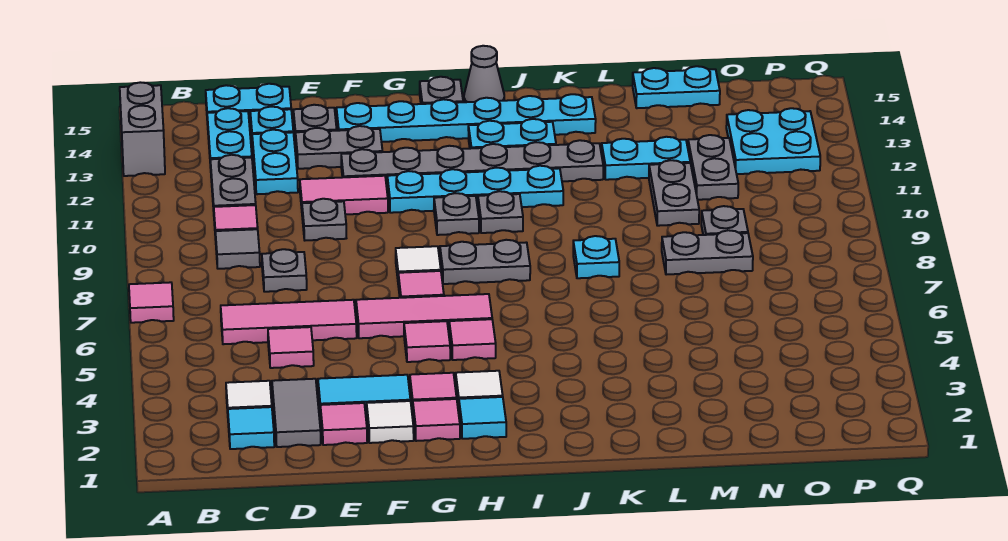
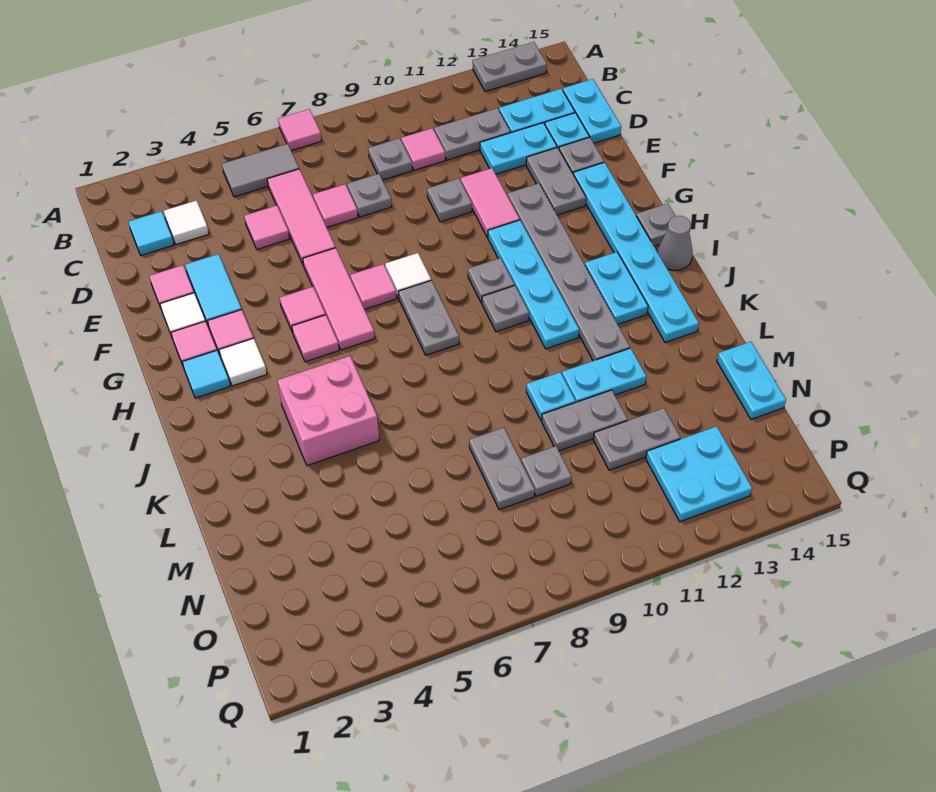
grey 1x2 brick [120,82,165,176] -> grey 1x2 plate [473,42,547,92]
grey 1x1 tile [215,229,260,269] -> grey 1x1 plate [368,138,412,180]
grey 1x2 tile [272,379,321,447] -> grey 1x2 tile moved to [222,144,299,197]
none -> pink 1x1 tile [313,184,358,227]
none -> pink 2x2 brick [278,356,379,465]
cyan 1x1 plate [573,236,619,278] -> cyan 1x1 plate moved to [526,372,576,421]
cyan 1x2 plate [602,137,690,180] -> cyan 1x2 plate turned to [562,348,646,402]

